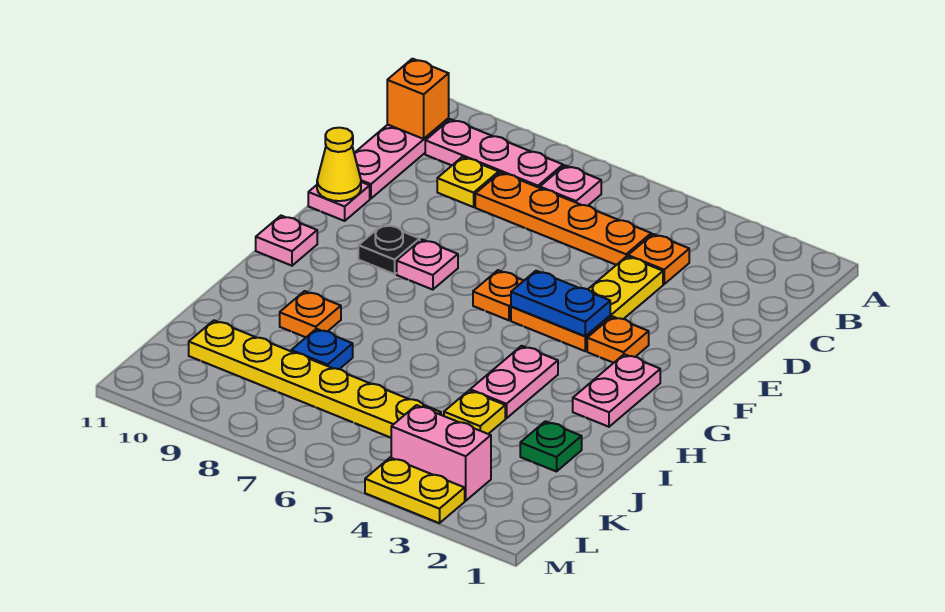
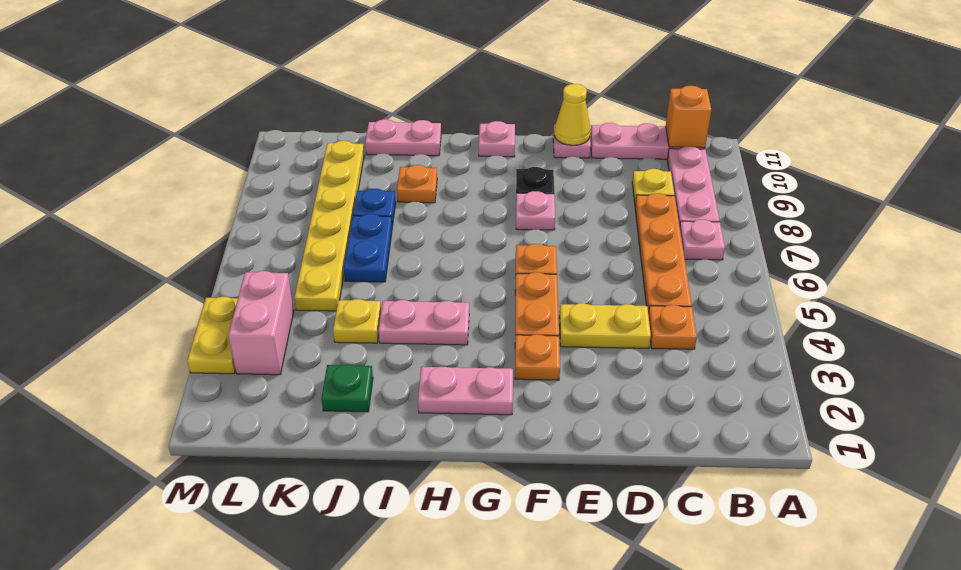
blue 1x2 plate [511,271,610,336] -> blue 1x2 plate moved to [344,214,392,282]
none -> pink 1x2 plate [365,119,441,156]

